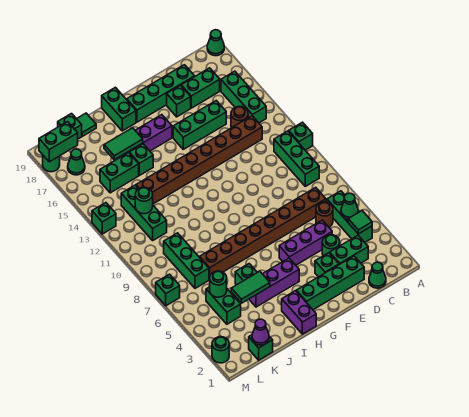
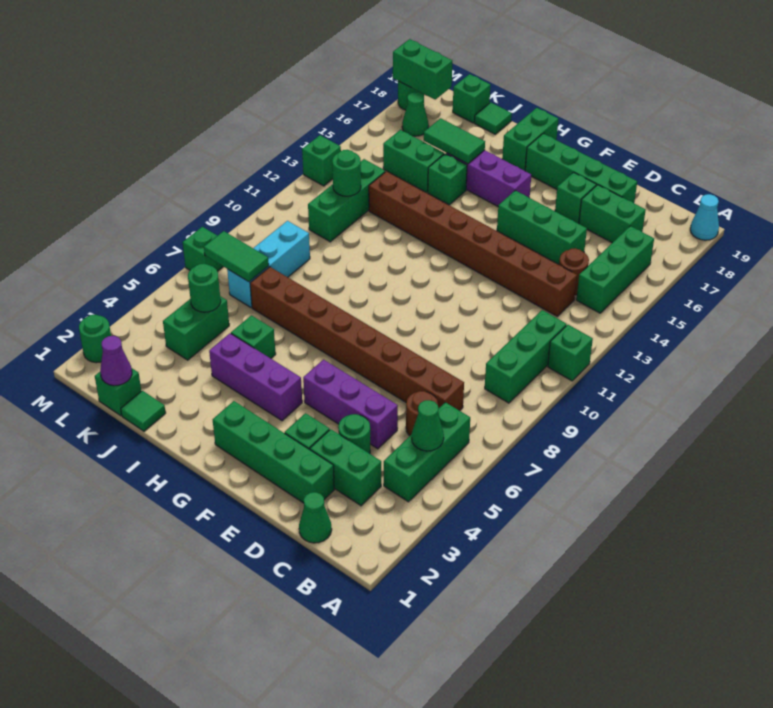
green 1x1 cone [207,30,224,56] -> cyan 1x1 cone [690,194,719,240]
green 1x1 tile [348,211,372,234] -> green 1x1 tile moved to [121,391,166,431]
purple 1x2 brick [282,291,316,334] -> none
green 1x2 tile [231,271,270,303] -> green 1x2 tile moved to [204,231,269,282]
green 1x3 brick [164,233,209,288] -> cyan 1x3 brick [227,221,310,307]

